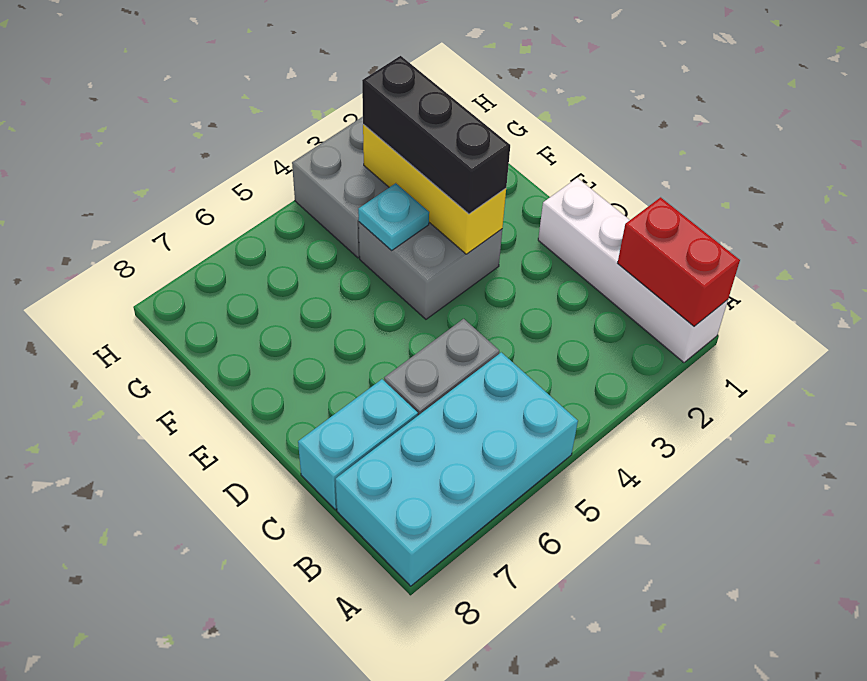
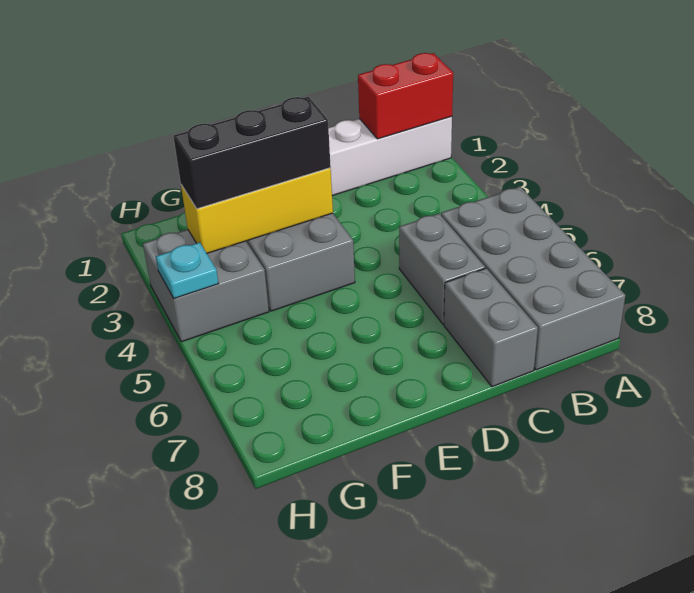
cyan 2x4 brick [335,352,578,586] -> grey 2x4 brick [441,187,625,370]
cyan 1x2 brick [298,379,418,510] -> grey 1x2 brick [444,268,538,387]
cyan 1x1 plate [358,183,429,251] -> cyan 1x1 plate moved to [156,242,218,298]

